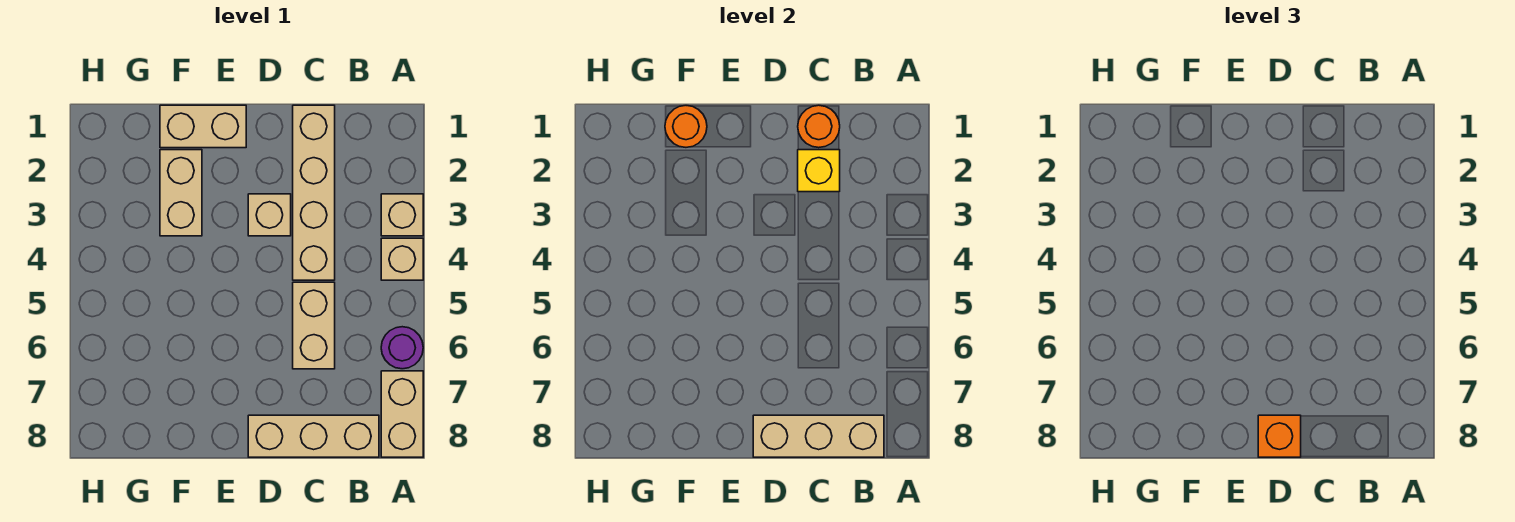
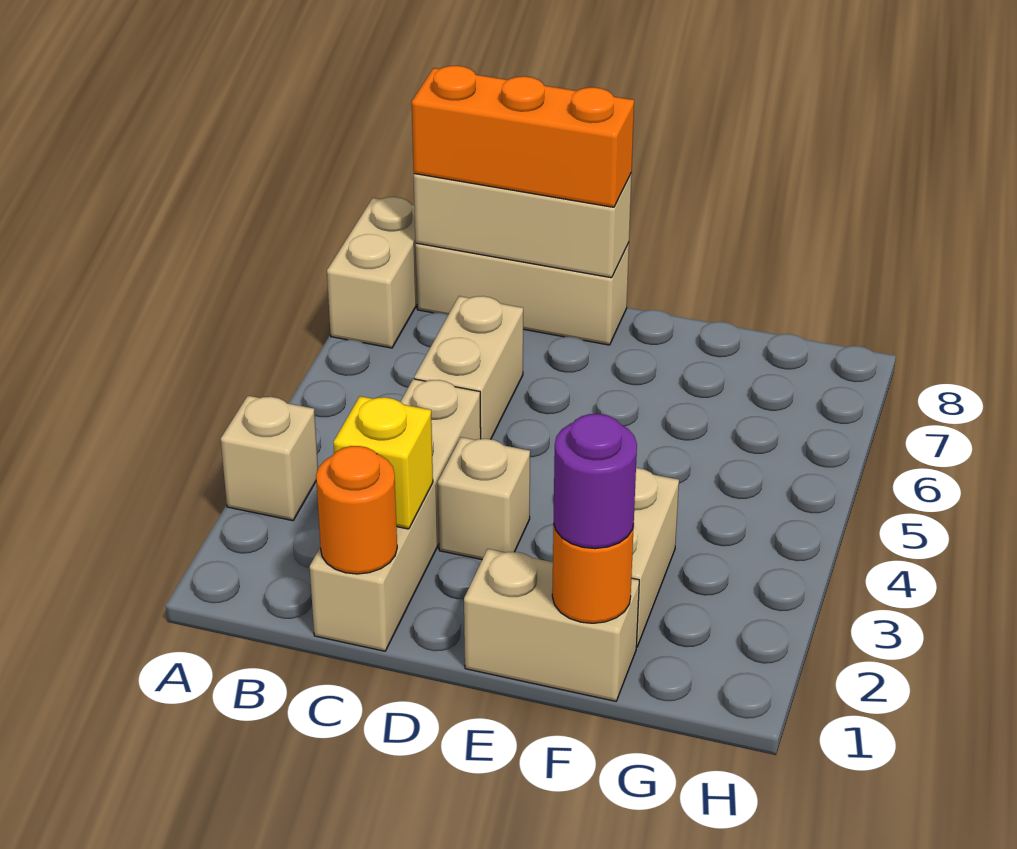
tan 1x1 brick [381,238,423,280] -> none
purple 1x1 round brick [381,327,423,369] -> purple 1x1 round brick moved to [554,414,637,549]
orange 1x1 brick [1258,415,1301,457] -> orange 1x3 brick [412,66,634,207]

